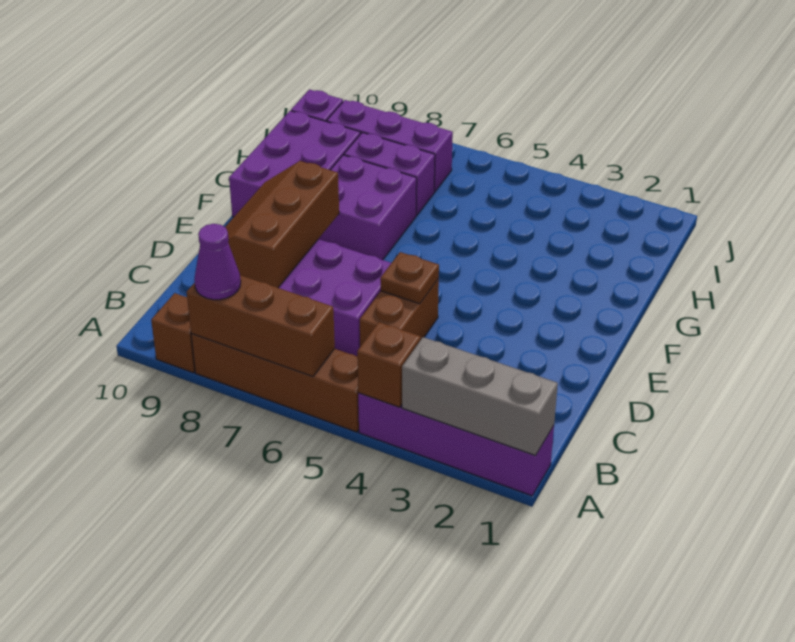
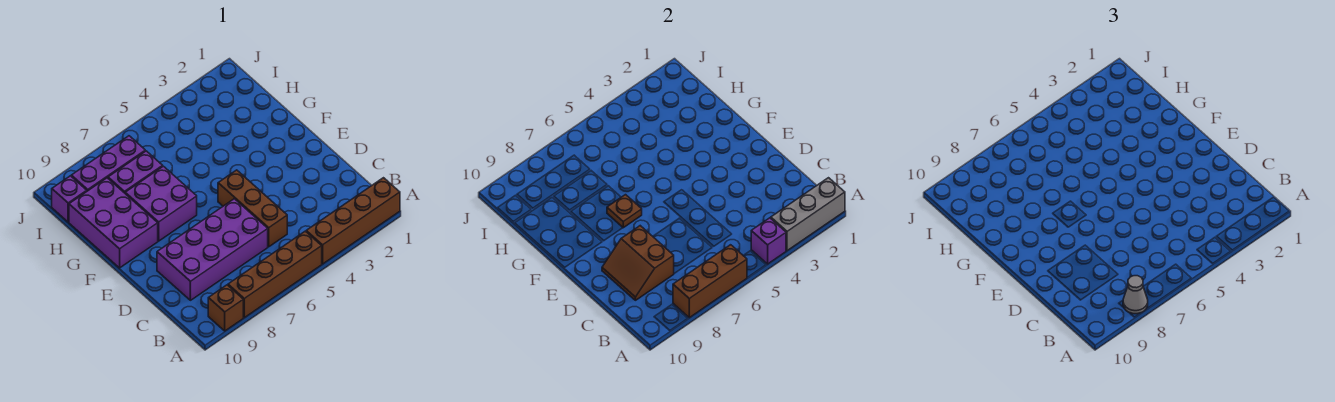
purple 1x4 brick [358,393,554,496] -> brown 1x4 brick [306,178,400,264]
brown 1x1 brick [357,322,421,407] -> purple 1x1 brick [751,218,786,264]
purple 1x1 cone [194,224,241,300] -> grey 1x1 cone [1123,276,1148,314]
brown 1x2 brick [360,279,439,347] -> brown 1x3 brick [218,170,287,247]
brown 2x3 slope [225,161,339,288] -> brown 2x2 slope [602,226,674,300]
brown 1x1 plate [380,252,439,304] -> brown 1x1 plate moved to [607,195,642,228]

